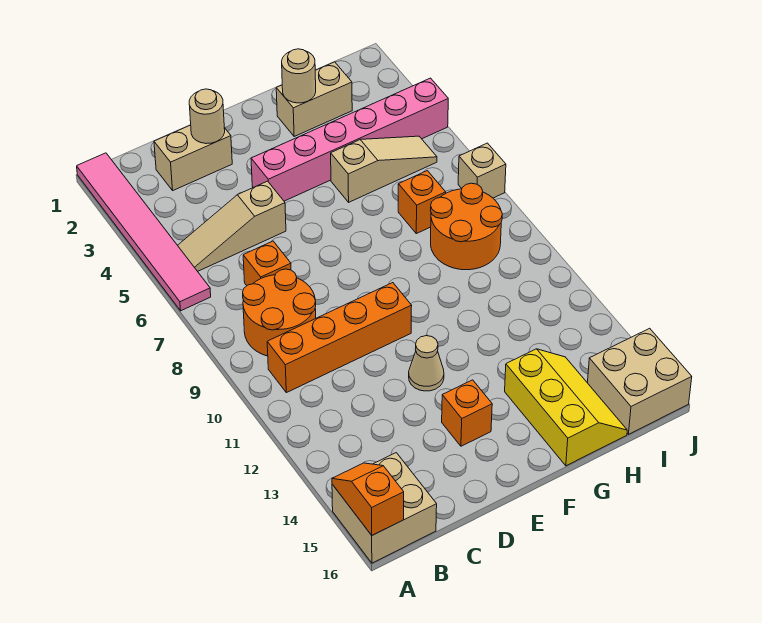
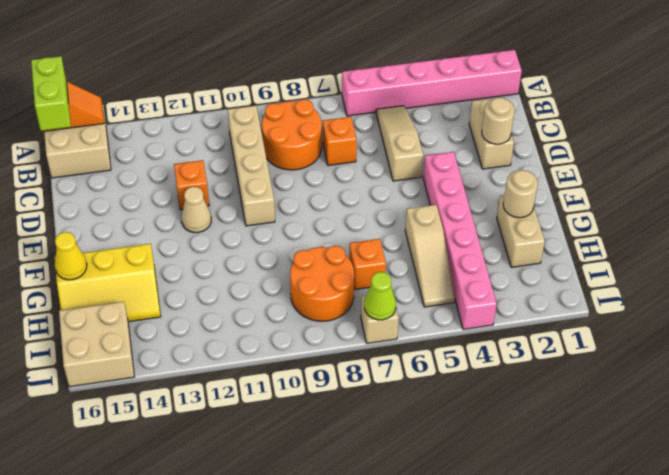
pink 1x6 tile [77,153,211,311] -> pink 1x6 brick [342,50,522,116]
none -> lime 1x2 brick [31,56,71,131]
orange 1x4 brick [267,283,412,393] -> tan 1x4 brick [228,106,275,226]
orange 1x1 brick [442,380,492,446] -> orange 1x1 brick moved to [174,160,209,210]
none -> yellow 1x1 cone [55,232,87,280]
none -> lime 1x1 cone [364,272,396,320]

